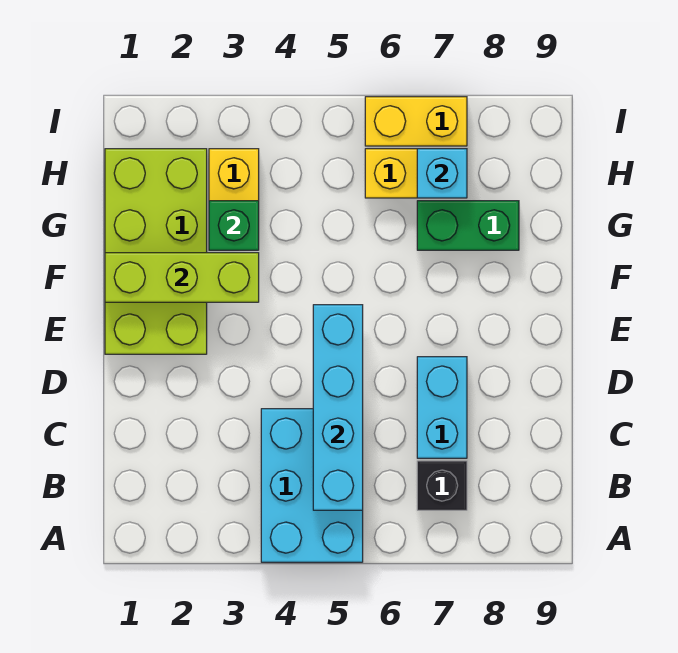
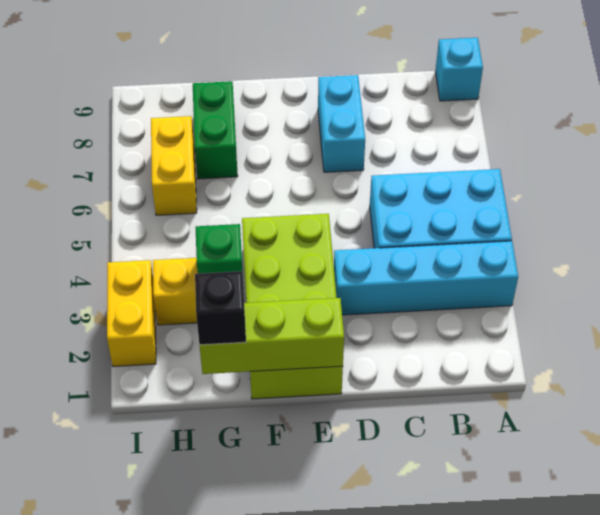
cyan 1x4 brick [313,305,363,510] -> cyan 1x4 brick moved to [334,241,518,315]
black 1x1 brick [417,461,467,510] -> black 1x1 brick moved to [195,271,246,345]
cyan 1x2 brick [417,357,467,458] -> cyan 1x2 brick turned to [318,75,365,172]
lime 2x4 brick [105,149,207,354] -> lime 2x4 brick turned to [242,214,343,399]
lime 1x3 brick [105,253,259,302] -> lime 1x3 brick turned to [199,298,344,374]
cyan 1x1 brick [417,149,467,198] -> cyan 1x1 brick moved to [435,38,483,101]
yellow 1x2 brick [365,97,467,146] -> yellow 1x2 brick moved to [107,260,156,367]

